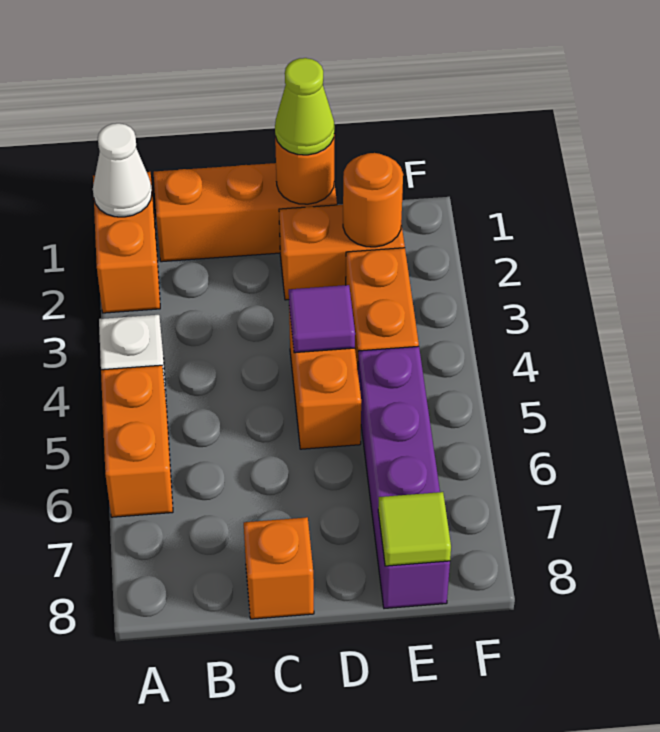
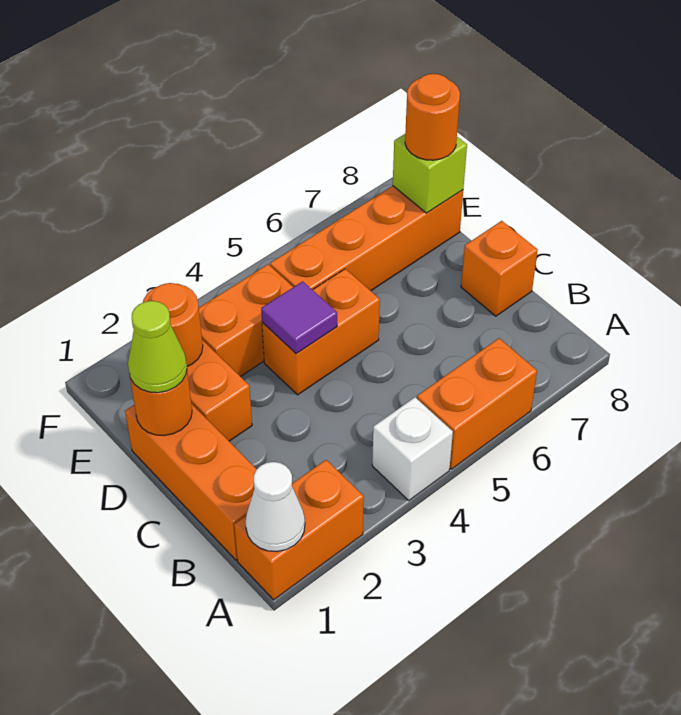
purple 1x4 brick [358,346,450,608] -> orange 1x4 brick [270,186,463,291]
lime 1x1 tile [378,492,451,566] -> lime 1x1 brick [393,134,467,213]
none -> orange 1x1 round brick [405,74,460,160]

